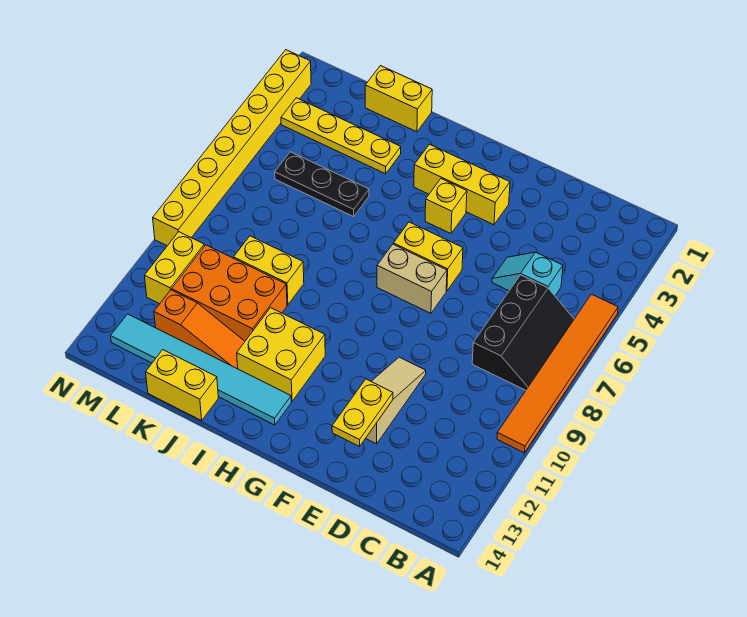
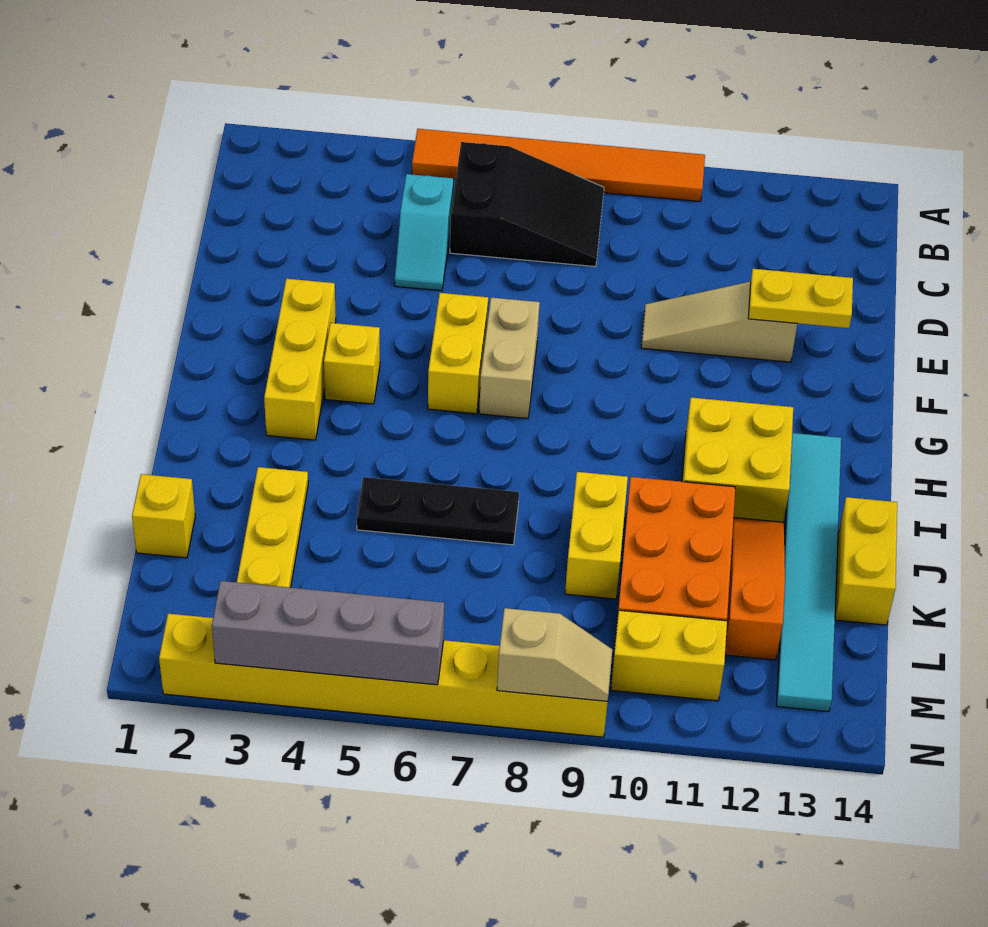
black 2x3 slope [472,275,574,390] -> black 2x3 slope turned to [450,142,604,267]
yellow 1x2 brick [365,66,432,132] -> yellow 1x1 brick [132,474,195,558]
black 1x3 plate [275,152,369,217] -> black 1x3 plate turned to [357,477,519,545]
none -> grey 1x4 brick [212,581,444,685]
none -> tan 1x2 slope [497,608,612,701]

